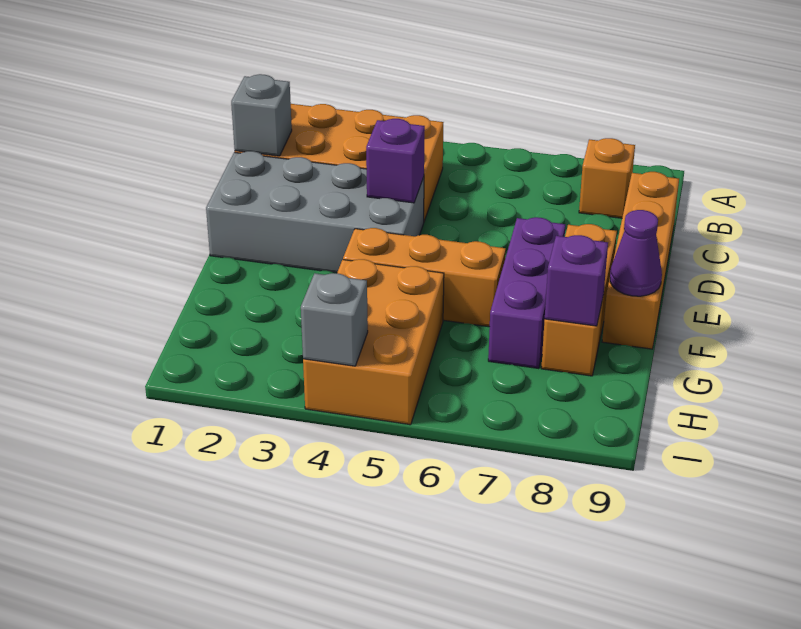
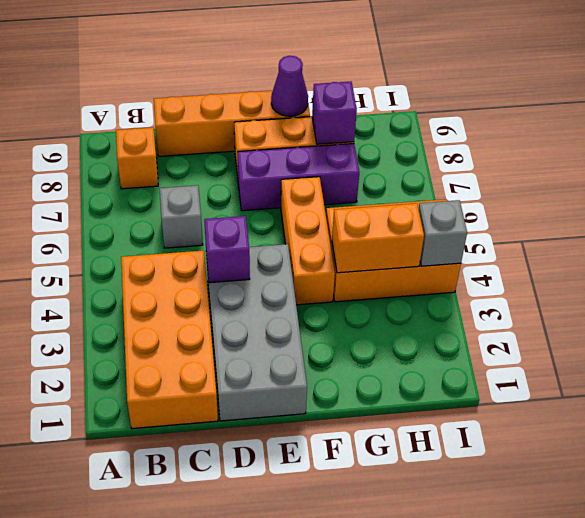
grey 1x1 brick [231,74,292,156] -> grey 1x1 brick moved to [159,185,203,248]
none -> orange 1x2 brick [332,203,424,273]

